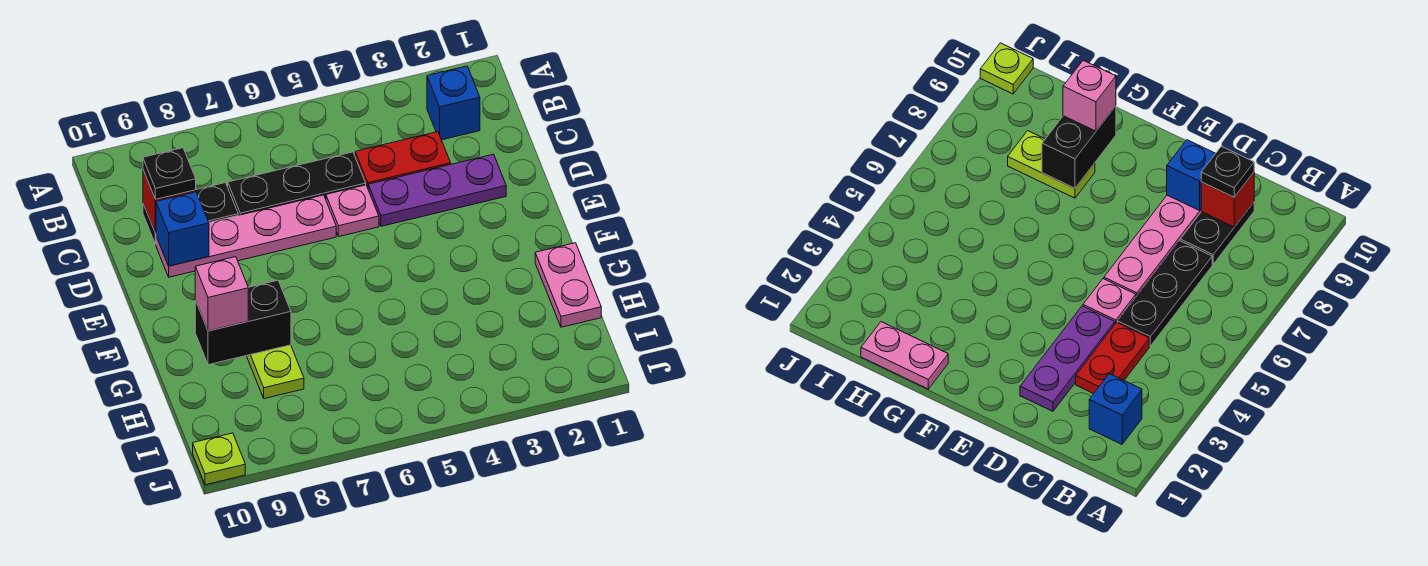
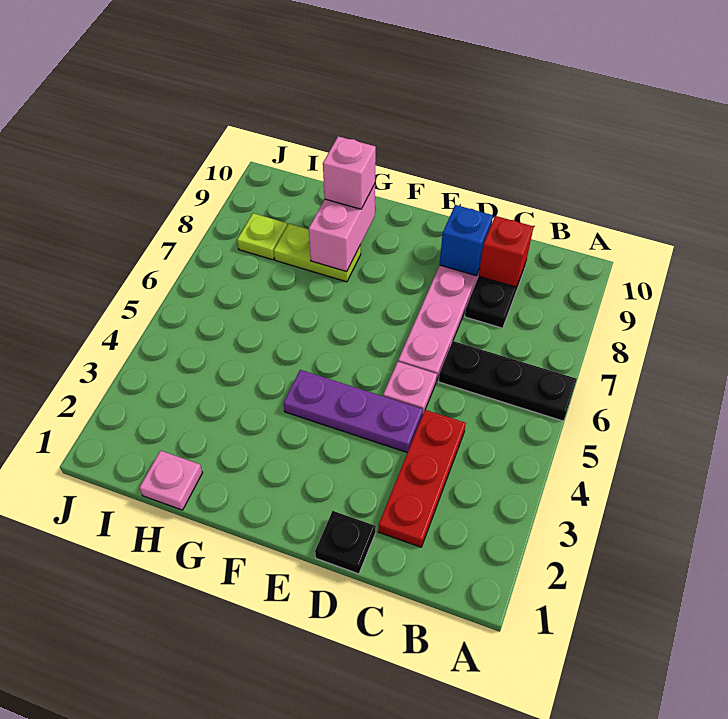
blue 1x1 brick [427,66,480,140] -> none
red 1x2 plate [355,132,451,187] -> red 1x3 plate [378,410,466,547]
black 1x3 plate [228,152,366,215] -> black 1x3 plate turned to [439,341,577,421]
black 1x1 plate [143,148,196,199] -> black 1x1 plate moved to [315,511,376,574]
purple 1x3 plate [368,154,506,226] -> purple 1x3 plate turned to [283,370,423,453]
pink 1x2 plate [535,243,601,327] -> pink 1x1 plate [139,451,202,510]
black 1x2 brick [195,280,291,365] -> pink 1x2 brick [309,184,375,272]
lime 1x1 plate [193,433,245,485] -> lime 1x1 plate moved to [237,213,287,260]

